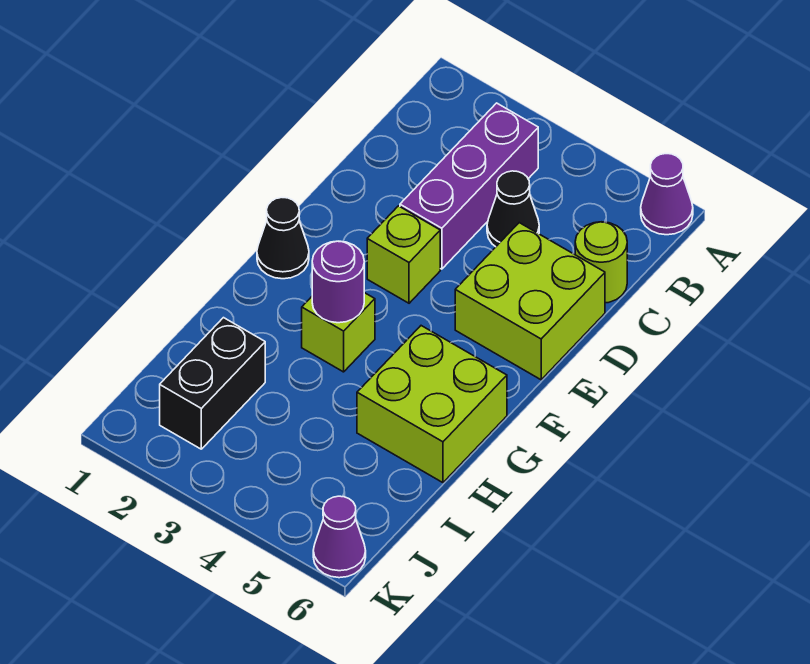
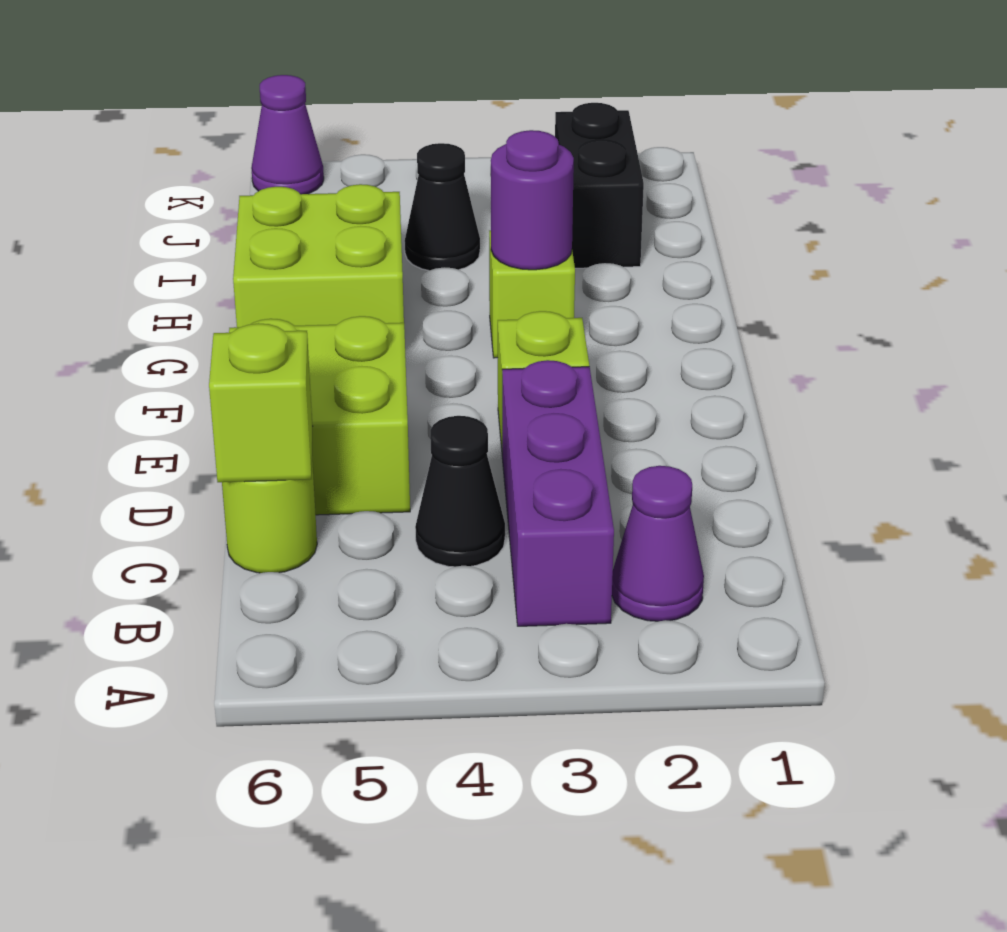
purple 1x1 cone [641,154,693,235] -> purple 1x1 cone moved to [612,466,704,621]
none -> lime 1x1 brick [209,323,313,482]
black 1x1 cone [257,198,309,279] -> black 1x1 cone moved to [405,143,480,271]

